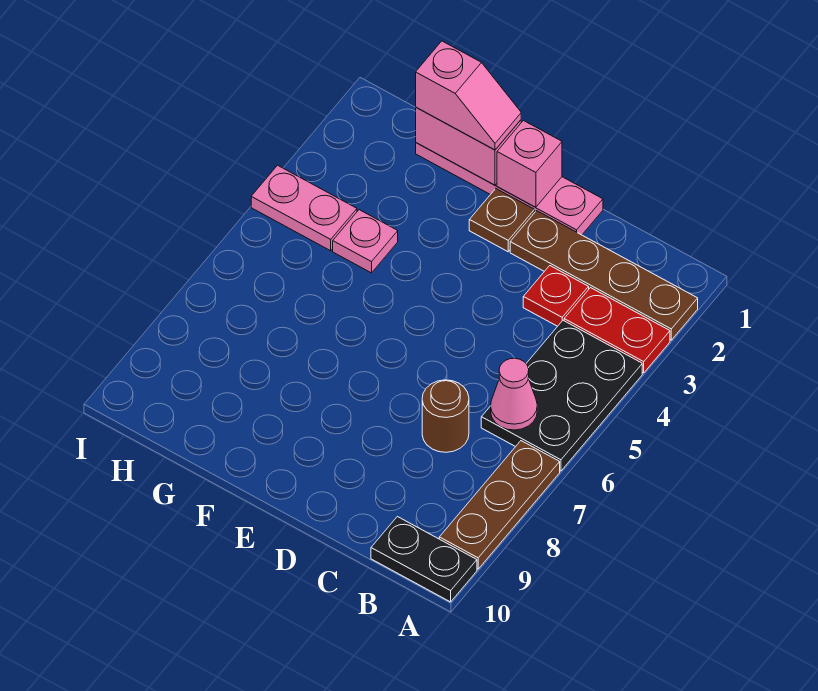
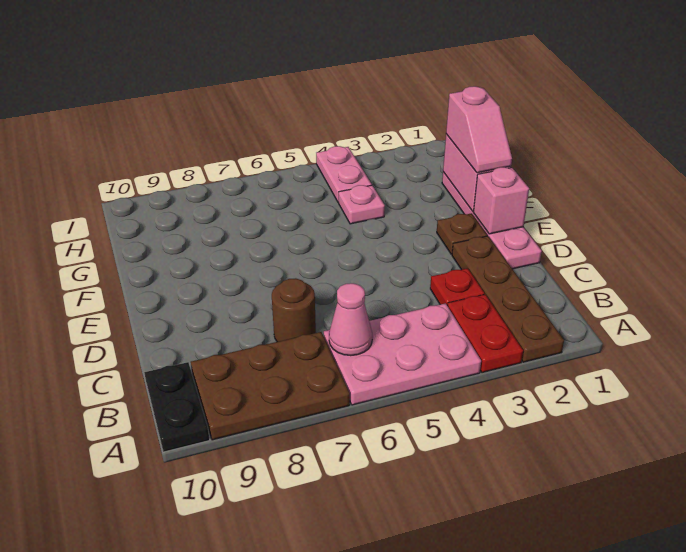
black 2x3 plate [481,320,642,471] -> pink 2x3 plate [324,303,481,405]
brown 1x3 plate [439,441,560,569] -> brown 2x3 plate [191,332,350,440]

